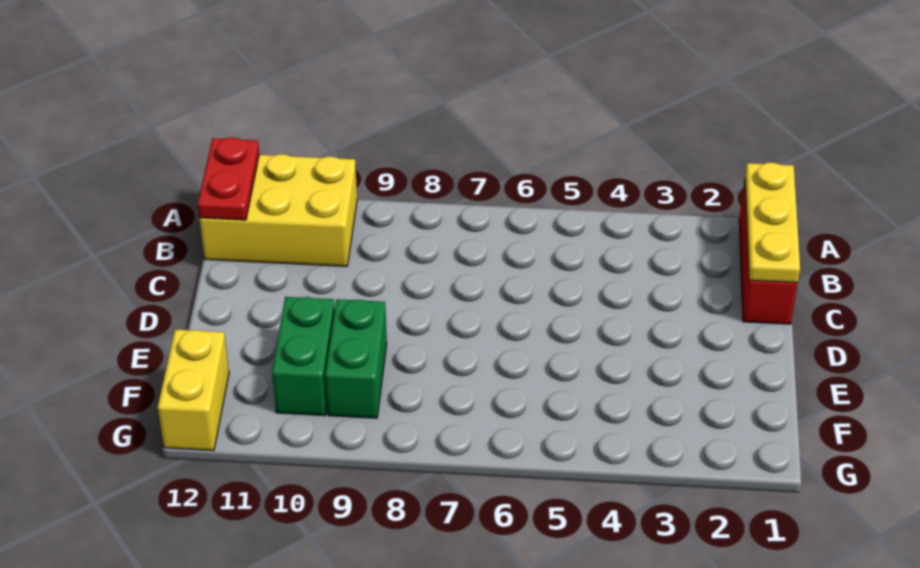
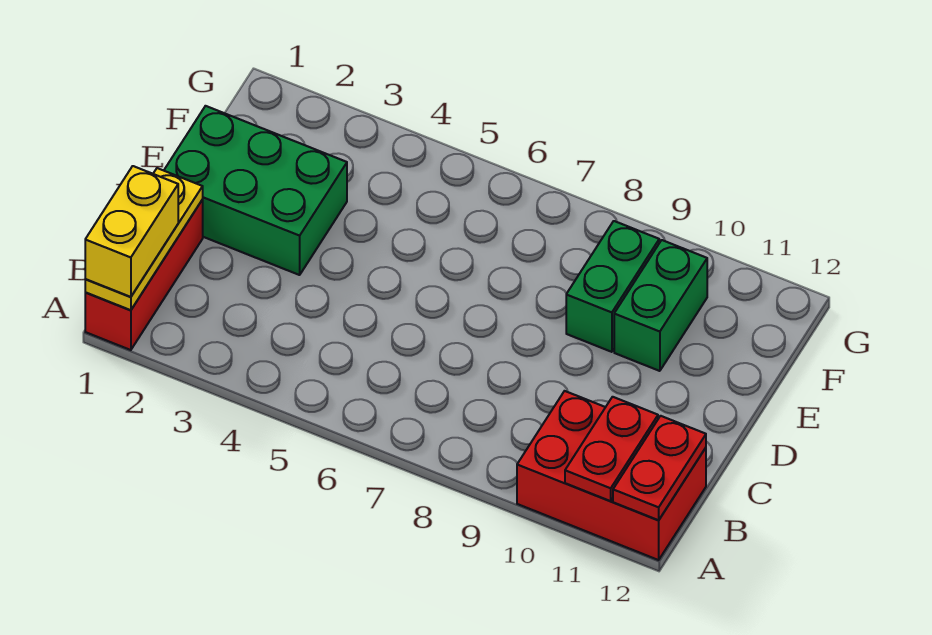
yellow 2x3 brick [199,154,357,266] -> red 2x3 brick [517,391,706,560]
none -> red 1x2 plate [565,397,658,501]
none -> green 2x3 brick [164,106,347,275]
yellow 1x2 brick [158,330,229,451] -> yellow 1x2 brick moved to [85,166,178,297]

